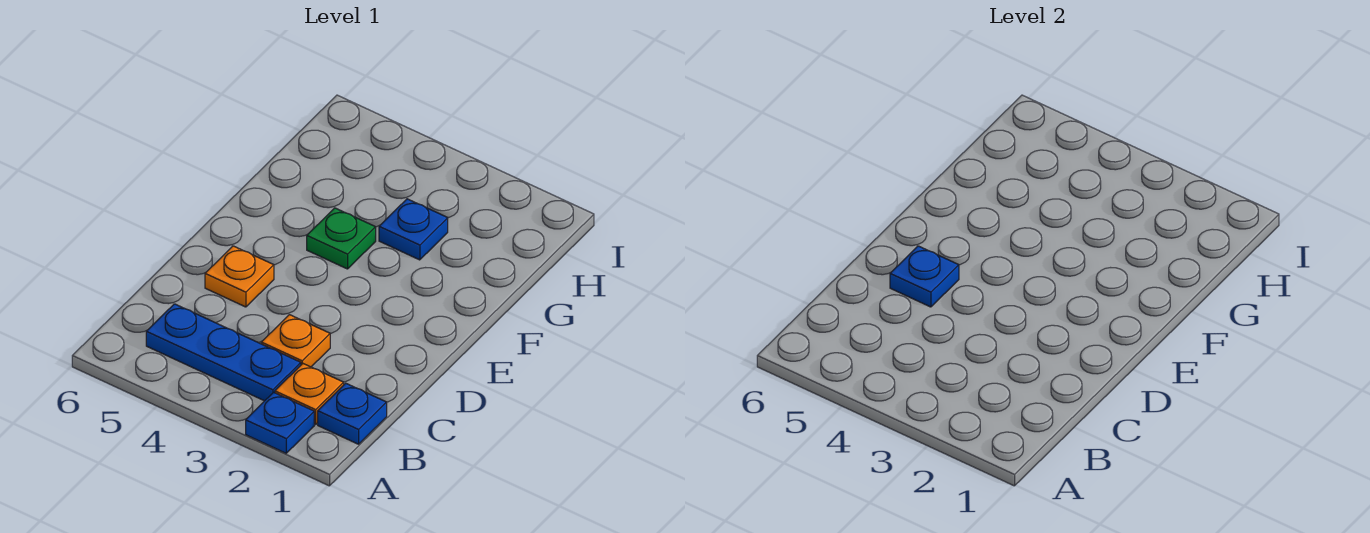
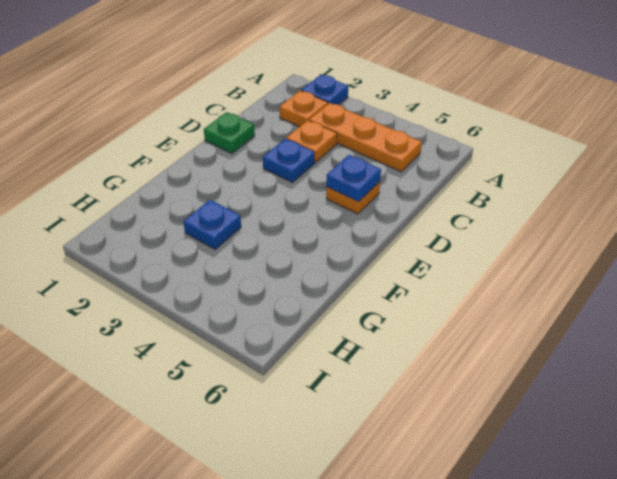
blue 1x1 plate [318,383,387,444] -> blue 1x1 plate moved to [263,139,315,183]
blue 1x3 plate [146,304,301,401] -> orange 1x3 plate [309,103,422,172]
green 1x1 plate [307,208,376,269] -> green 1x1 plate moved to [204,112,255,153]

